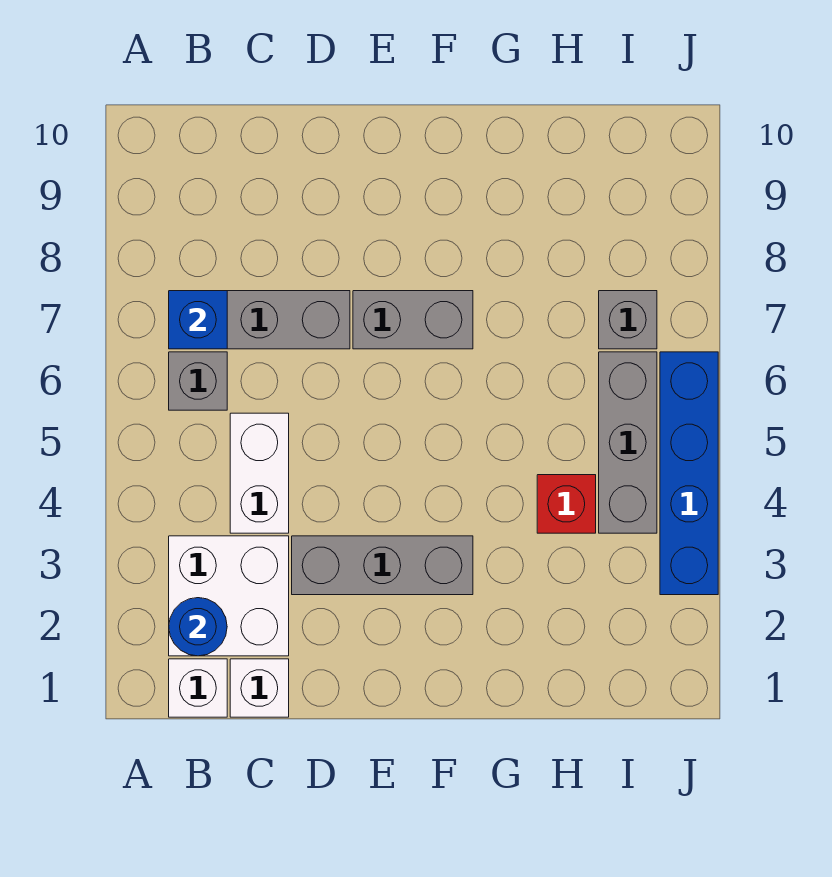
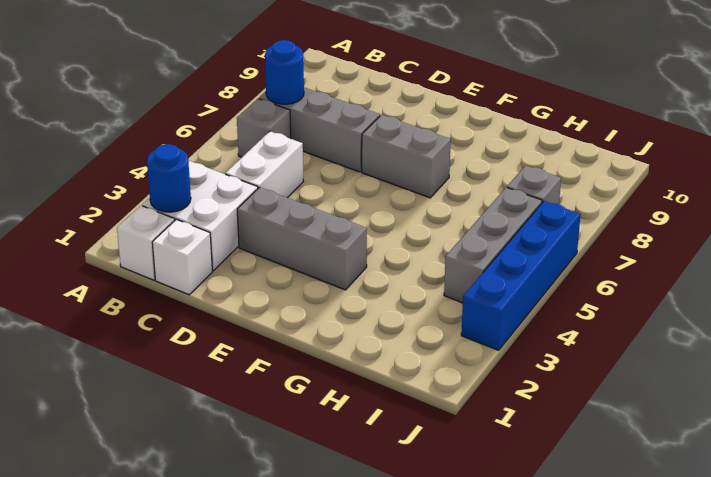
blue 1x1 brick [169,291,227,349] -> blue 1x1 round brick [265,40,304,104]
red 1x1 brick [537,475,596,533] -> none

